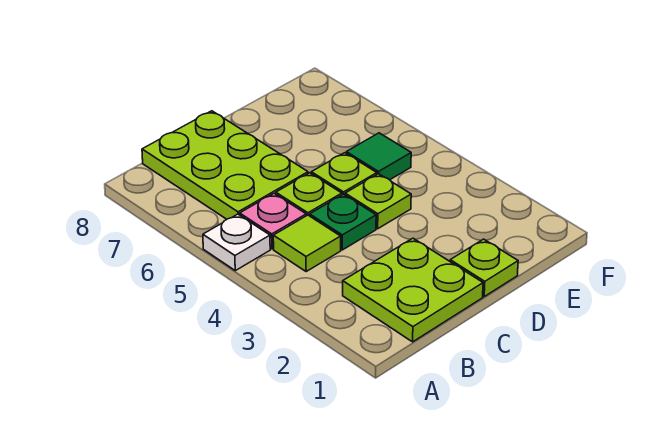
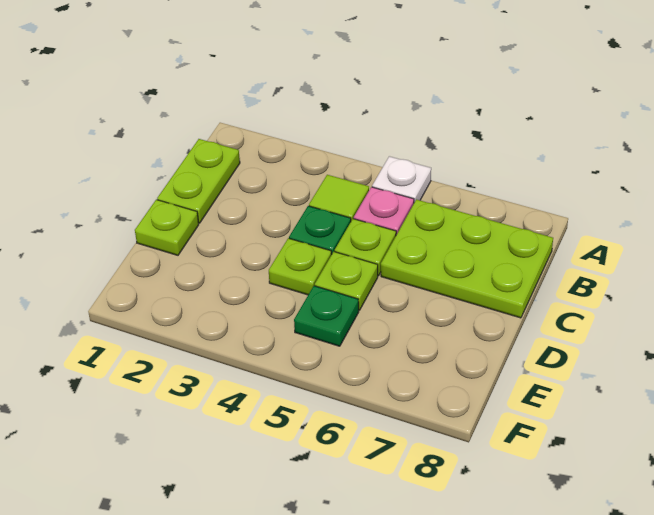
lime 2x2 plate [343,238,483,342] -> lime 1x2 plate [157,139,240,223]
green 1x1 tile [346,133,411,180] -> green 1x1 plate [294,286,359,346]

